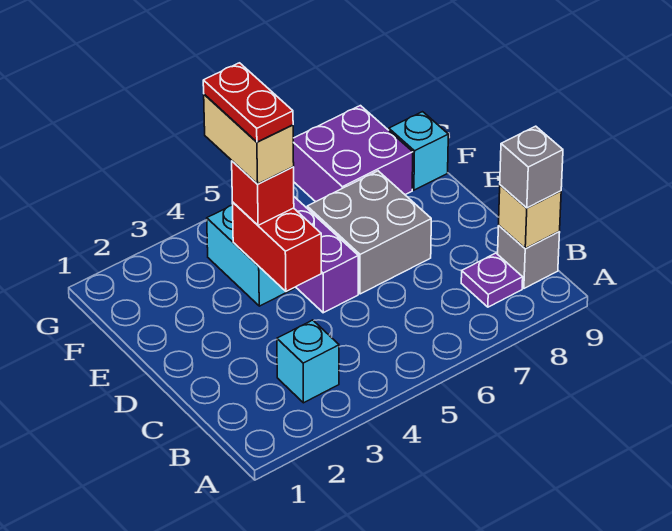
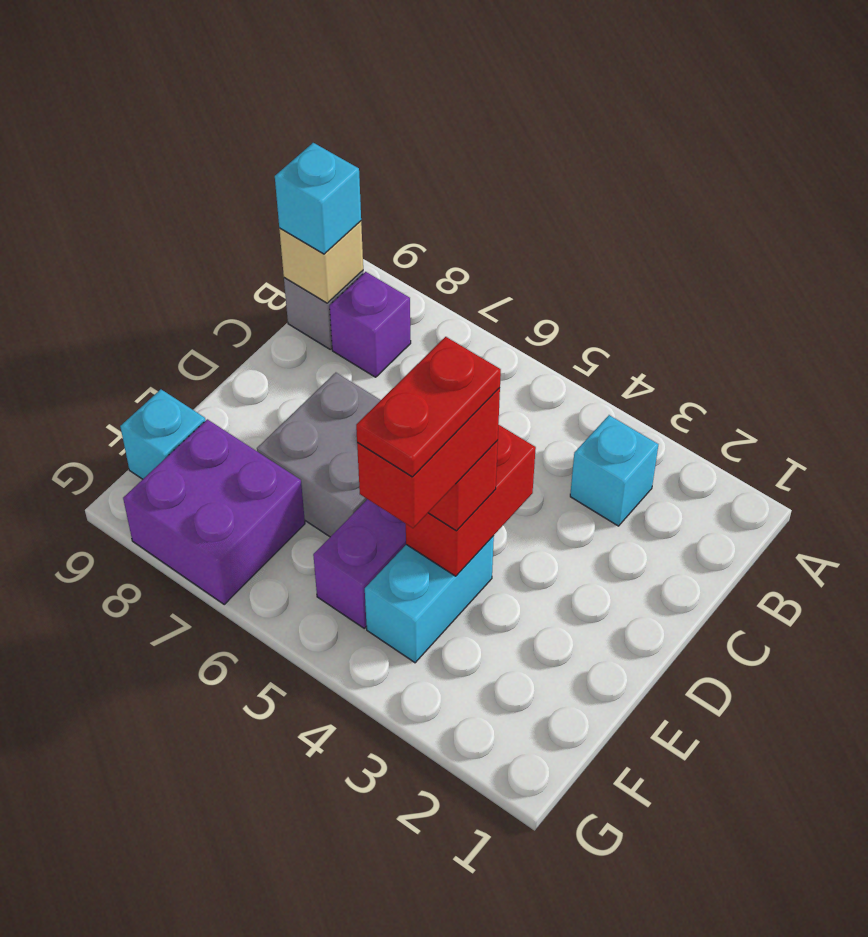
purple 1x1 plate [461,253,523,307] -> purple 1x1 brick [330,272,411,377]
grey 1x1 brick [500,126,563,208] -> cyan 1x1 brick [275,143,361,254]
tan 1x2 brick [204,94,294,184] -> red 1x2 brick [357,388,500,528]

